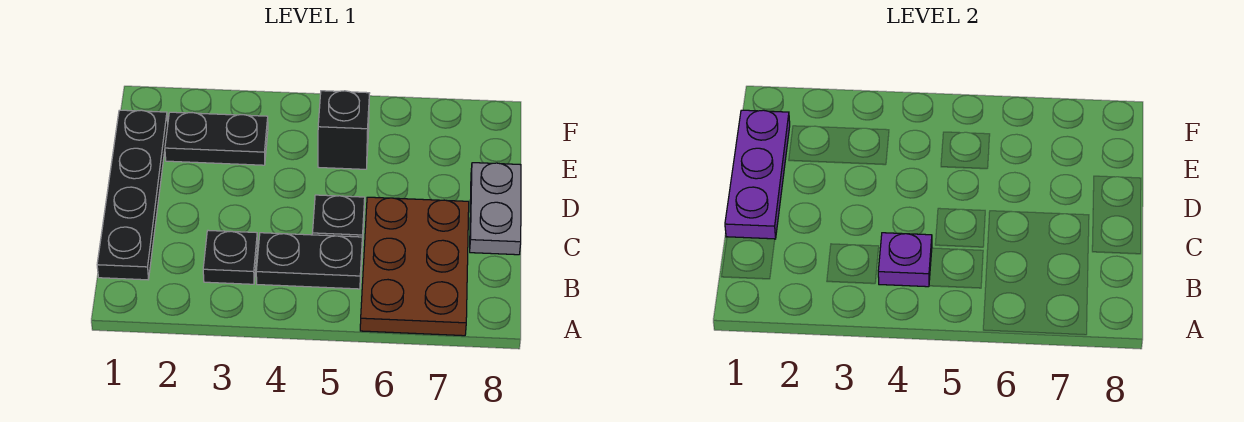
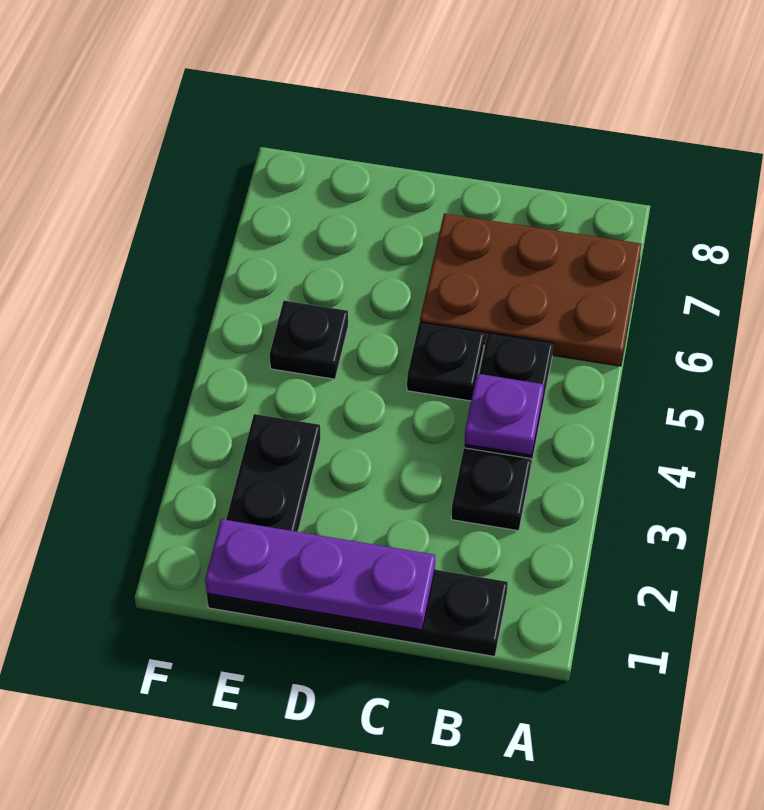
grey 1x2 plate [470,163,521,255] -> none
black 1x1 brick [318,91,369,169] -> black 1x1 plate [270,301,348,379]

